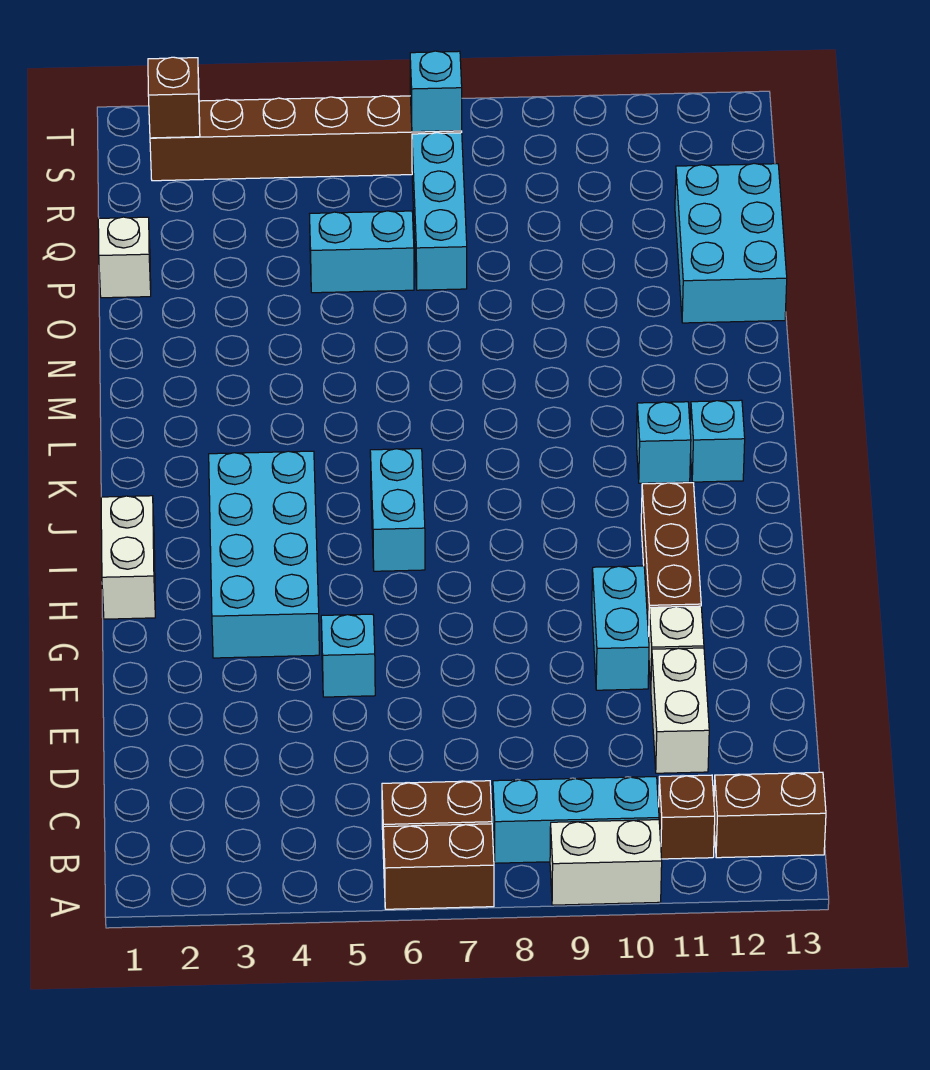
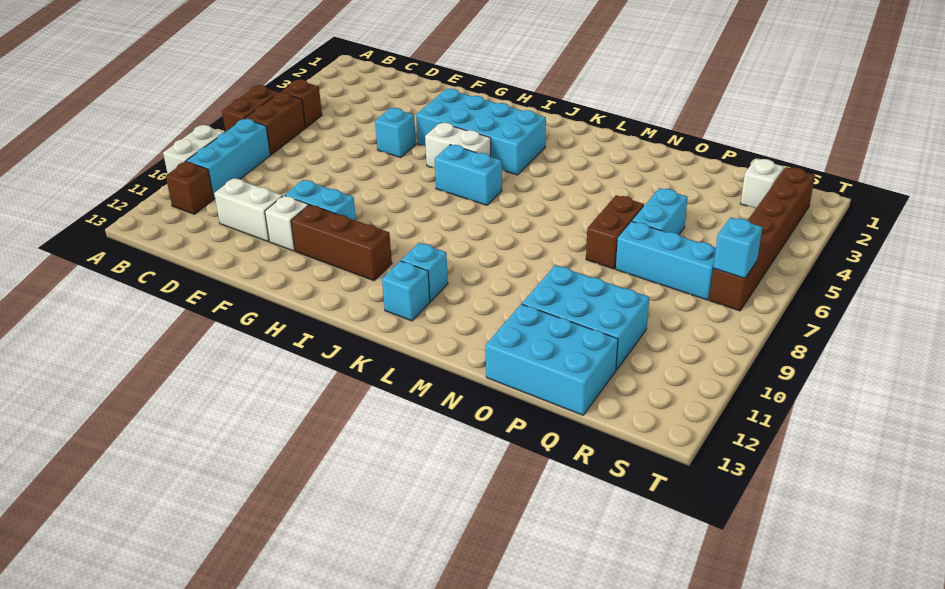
brown 1x2 brick [714,772,826,858] -> brown 1x2 brick moved to [586,195,644,269]
white 1x2 brick [101,496,155,619] -> white 1x2 brick moved to [425,123,491,168]
none -> cyan 2x3 brick [522,265,649,370]
white 1x1 brick [98,217,151,298] -> white 1x1 brick moved to [740,159,784,208]
brown 1x1 brick [148,57,200,138] -> brown 1x1 brick moved to [281,79,322,128]

